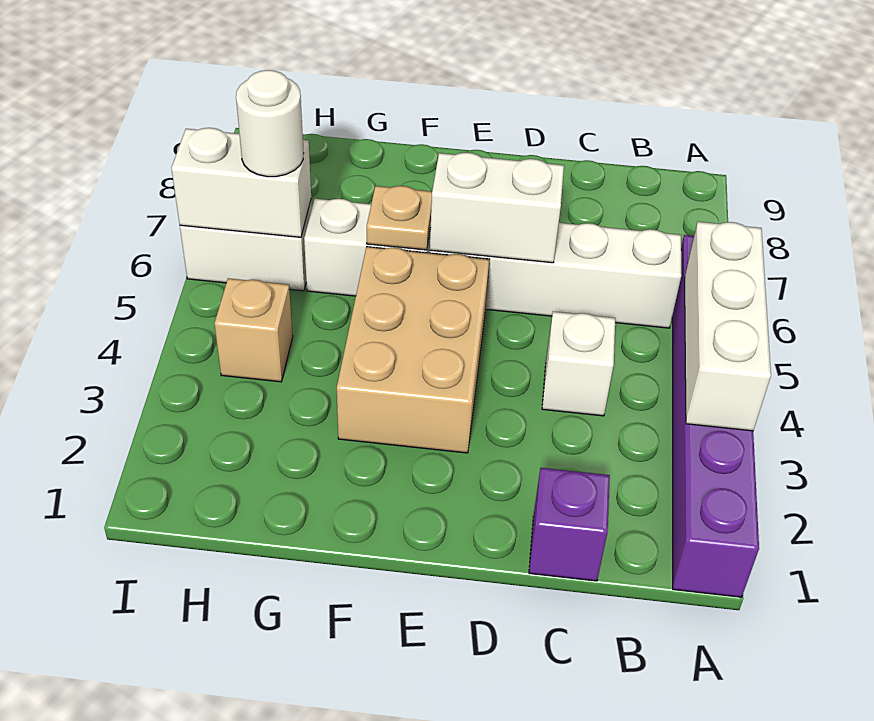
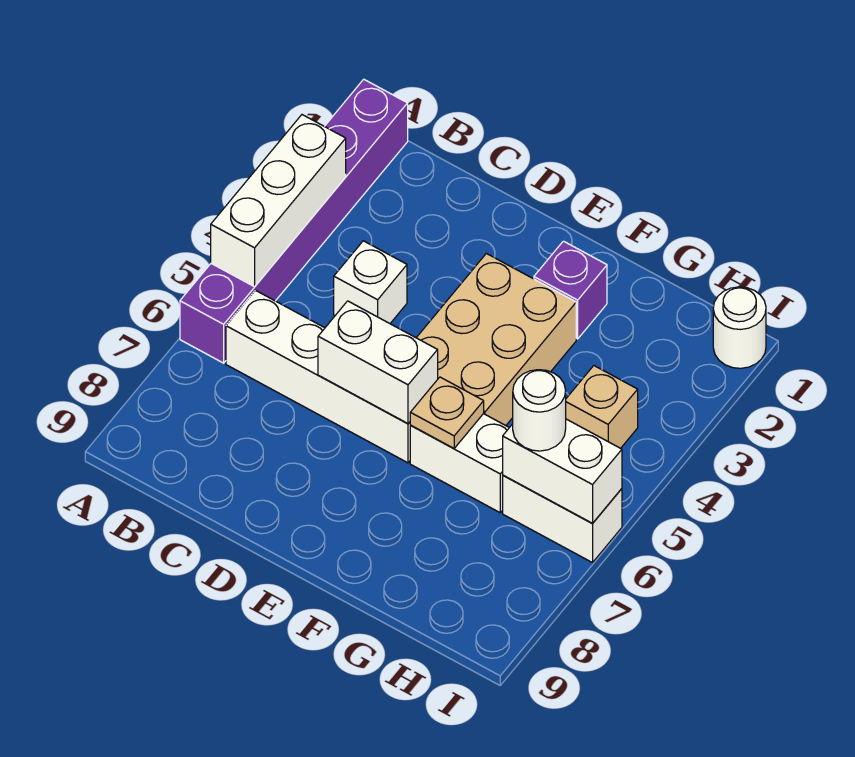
purple 1x1 brick [529,468,610,581] -> purple 1x1 brick moved to [534,241,607,339]
none -> white 1x1 round brick [713,287,766,368]

